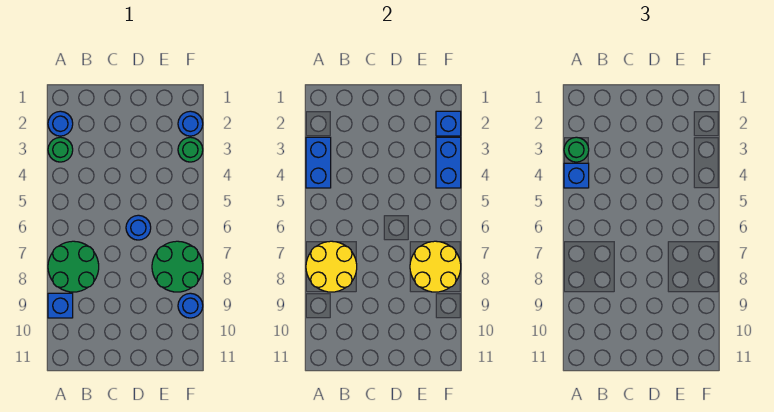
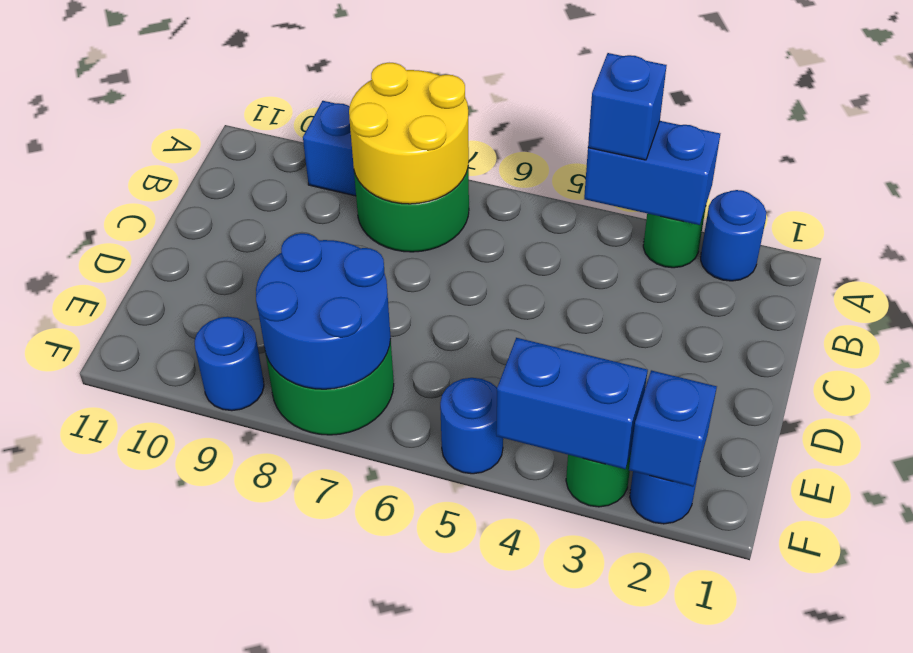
green 1x1 round brick [564,137,589,162] -> none
blue 1x1 round brick [126,215,151,240] -> blue 1x1 round brick moved to [440,378,503,474]
yellow 2x2 round brick [410,241,461,292] -> blue 2x2 round brick [256,233,391,389]

